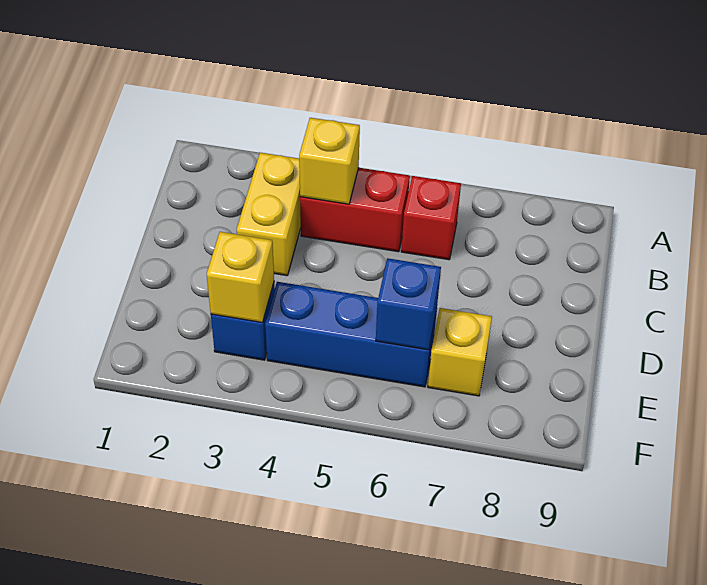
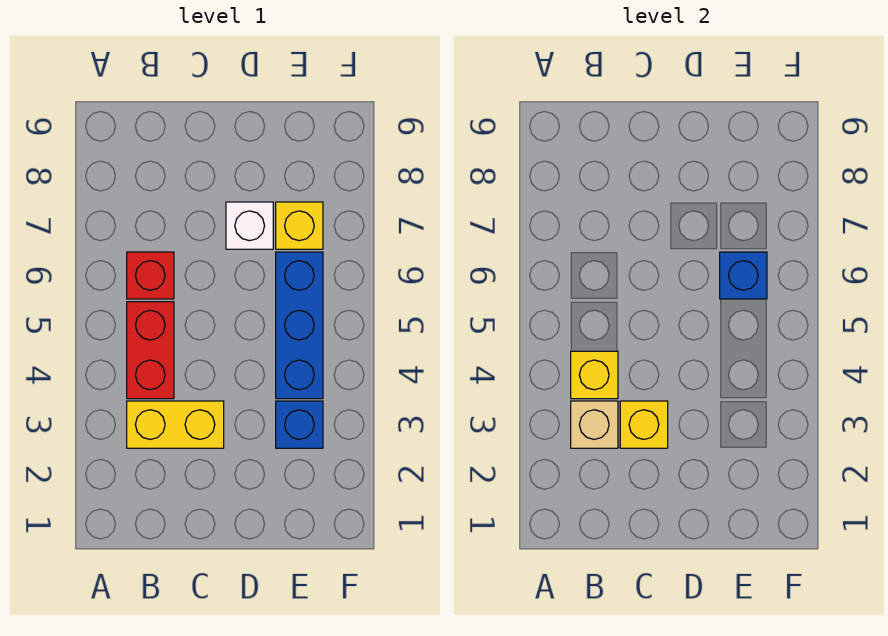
none -> tan 1x1 brick [571,401,618,448]
none -> white 1x1 brick [226,202,273,249]
yellow 1x1 brick [207,232,274,322] -> yellow 1x1 brick moved to [620,401,668,448]

